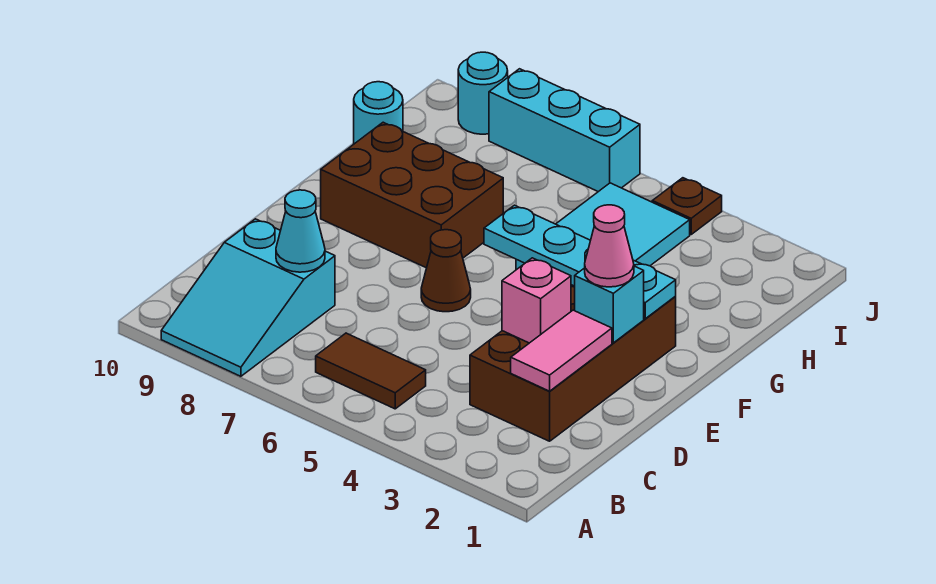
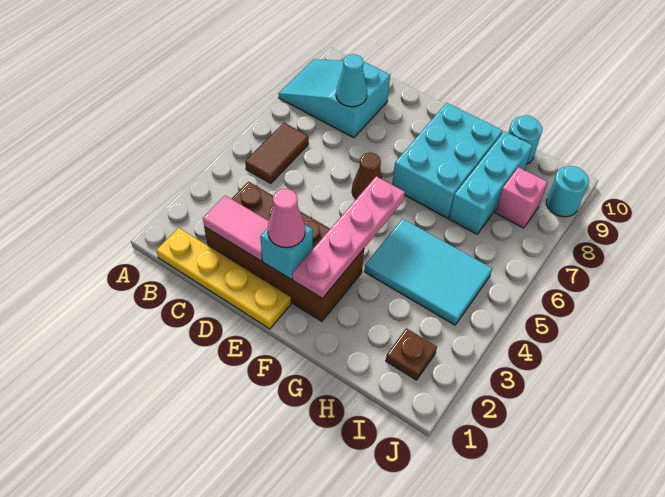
none -> yellow 1x4 plate [156,228,291,329]
pink 1x1 brick [502,258,571,343] -> pink 1x1 brick moved to [495,167,548,228]
cyan 1x4 plate [484,205,676,319] -> pink 1x4 plate [293,176,405,299]
brown 2x3 brick [321,122,503,268] -> cyan 2x3 brick [392,103,503,218]
brown 1x1 plate [652,178,722,234] -> brown 1x1 plate moved to [386,328,437,380]
cyan 1x3 brick [489,69,640,192] -> cyan 1x3 brick moved to [449,131,532,234]

